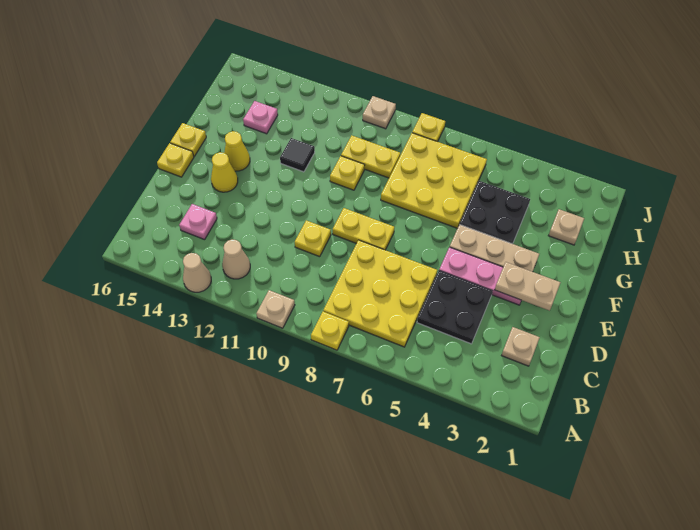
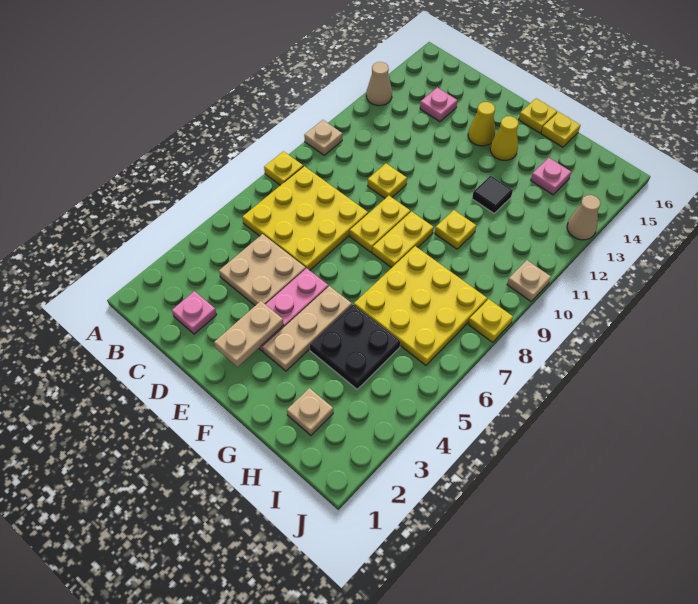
tan 1x1 cone [222,239,250,279] -> tan 1x1 cone moved to [567,195,601,240]
tan 1x1 plate [502,327,540,366] -> pink 1x1 plate [172,291,217,334]
black 2x2 plate [417,271,492,344] -> tan 2x2 plate [219,234,306,306]
yellow 1x1 plate [157,143,194,177] -> yellow 1x1 plate moved to [541,112,580,147]
yellow 1x2 plate [341,136,400,178] -> yellow 1x2 plate moved to [372,212,434,268]

